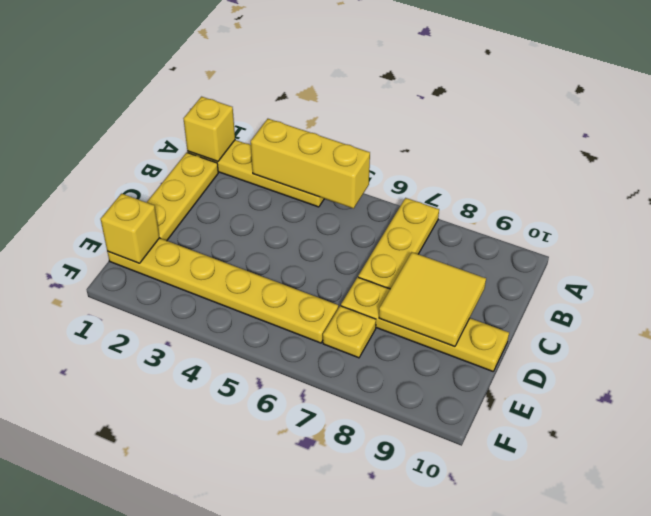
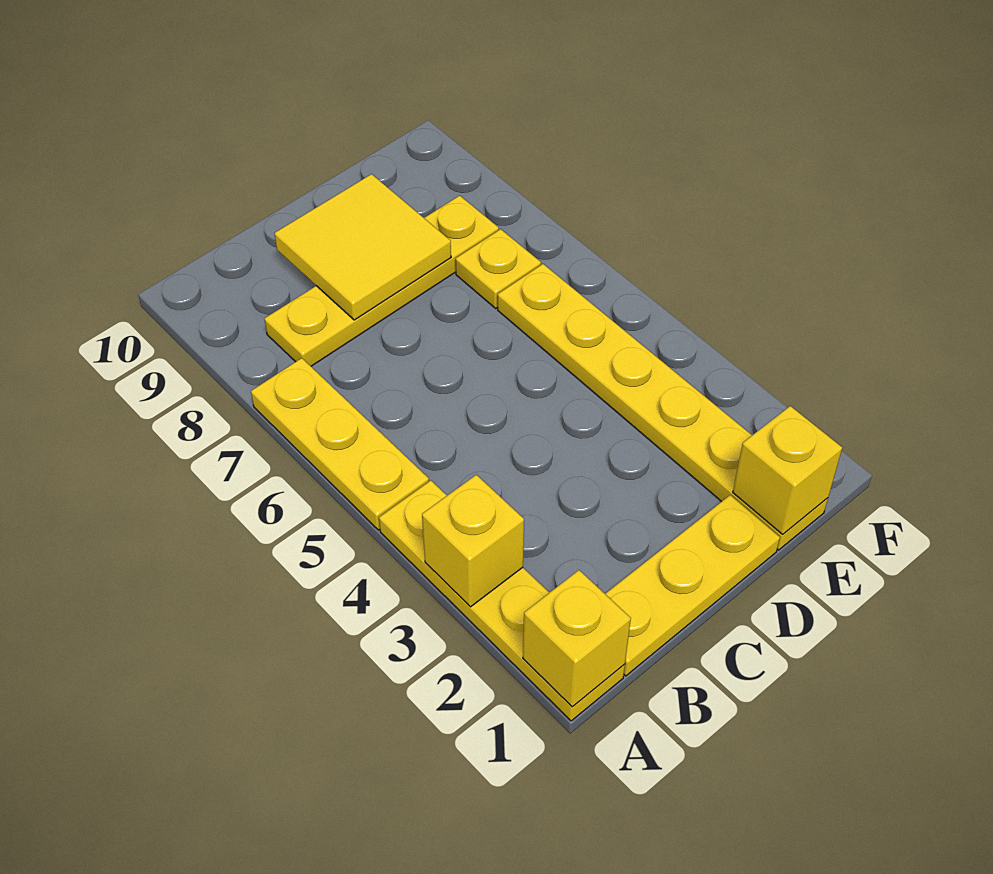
yellow 1x3 brick [251,119,370,208] -> yellow 1x1 brick [422,475,524,607]
yellow 1x3 plate [358,198,439,289] -> yellow 1x3 plate turned to [251,358,429,530]
yellow 1x4 plate [341,277,509,371] -> yellow 1x4 plate turned to [264,196,499,366]

